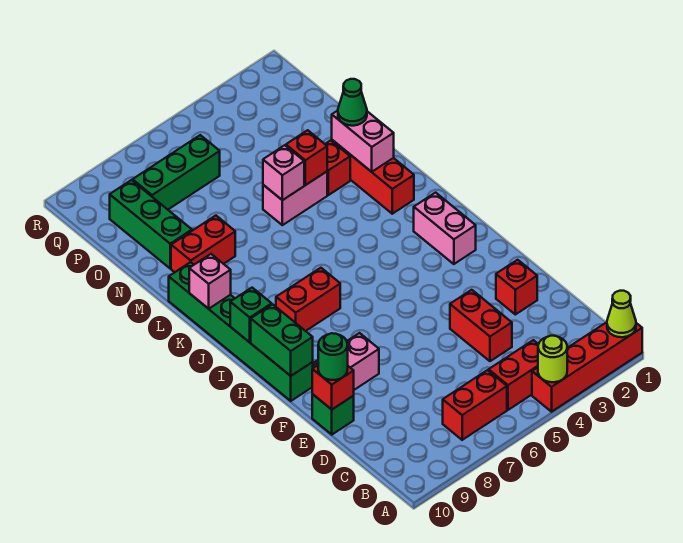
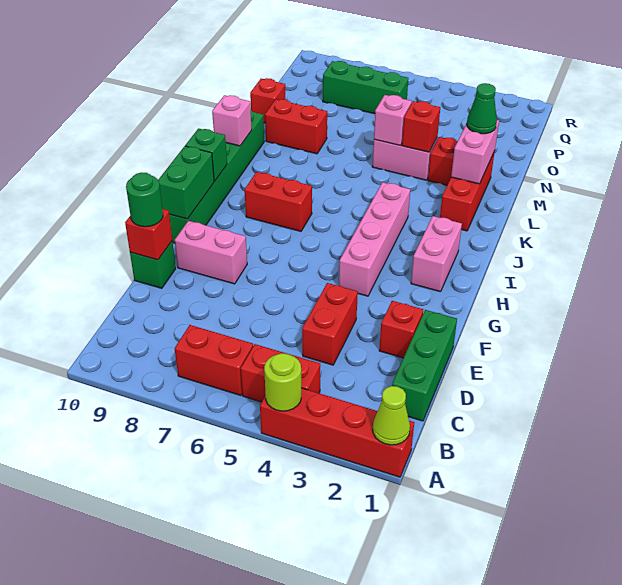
none -> pink 1x4 brick [339,182,410,296]
green 1x3 brick [110,180,192,268] -> green 1x3 brick moved to [392,310,457,421]
none -> red 1x1 brick [250,78,286,123]

